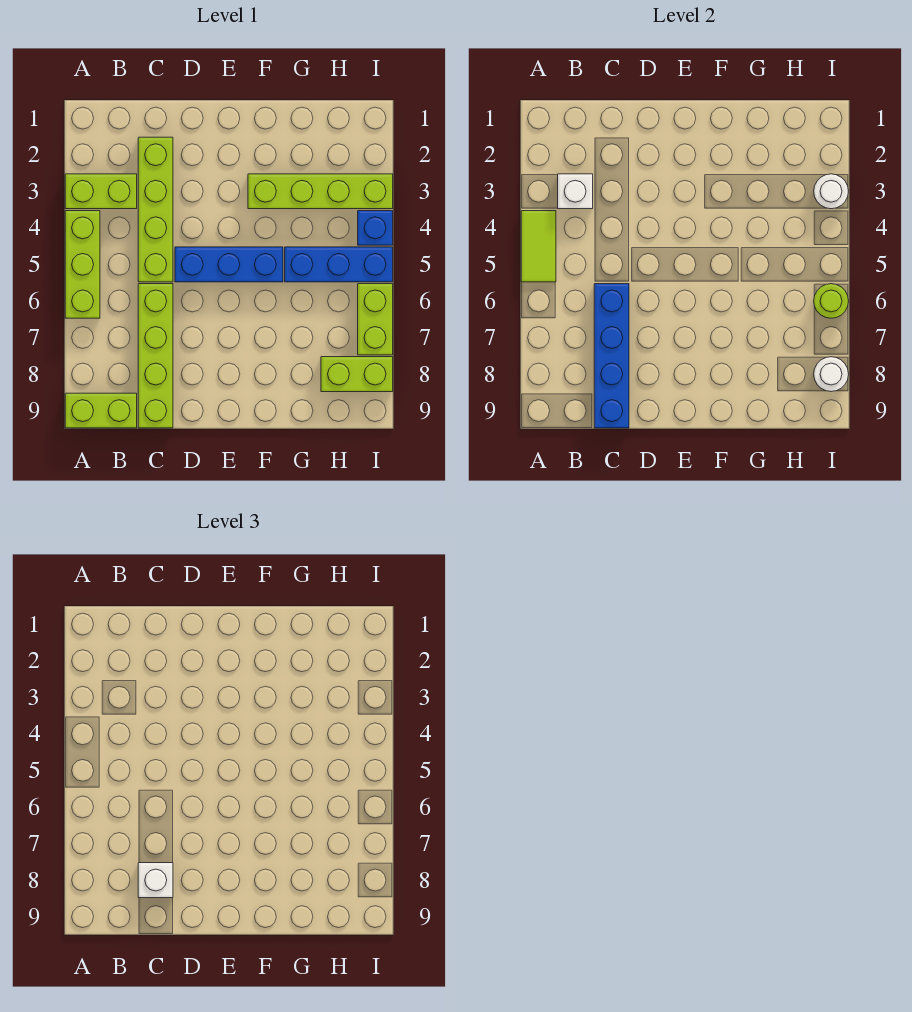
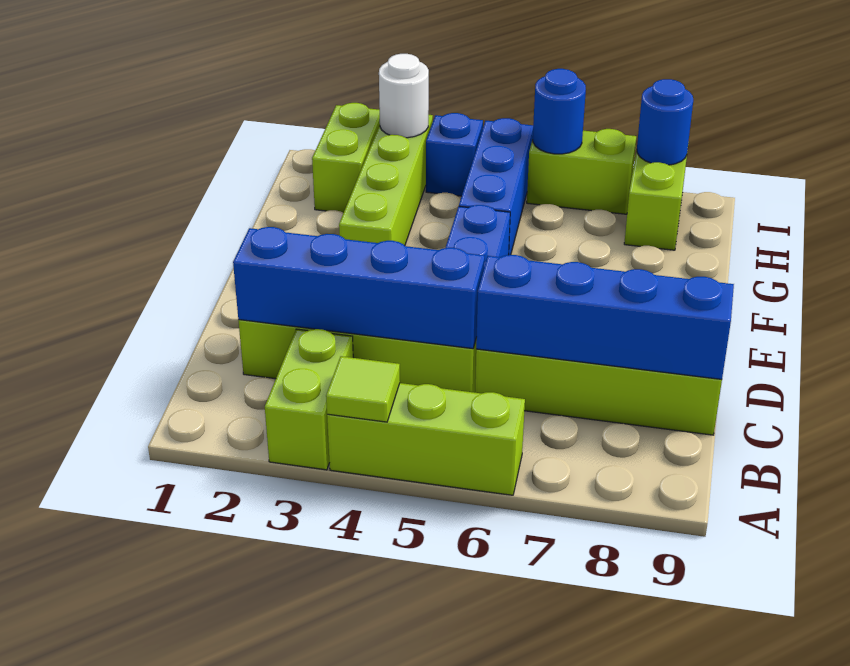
lime 1x2 tile [521,211,556,282] -> lime 1x1 tile [326,356,400,422]
lime 1x2 brick [65,393,137,428] -> lime 1x2 brick moved to [312,103,380,213]
white 1x1 brick [558,174,593,209] -> none
none -> blue 1x4 brick [233,227,485,349]
white 1x1 brick [138,863,173,898] -> none
lime 1x1 round brick [814,284,848,318] -> blue 1x1 round brick [533,69,586,154]
white 1x1 round brick [814,357,848,392] -> blue 1x1 round brick [637,79,693,165]

